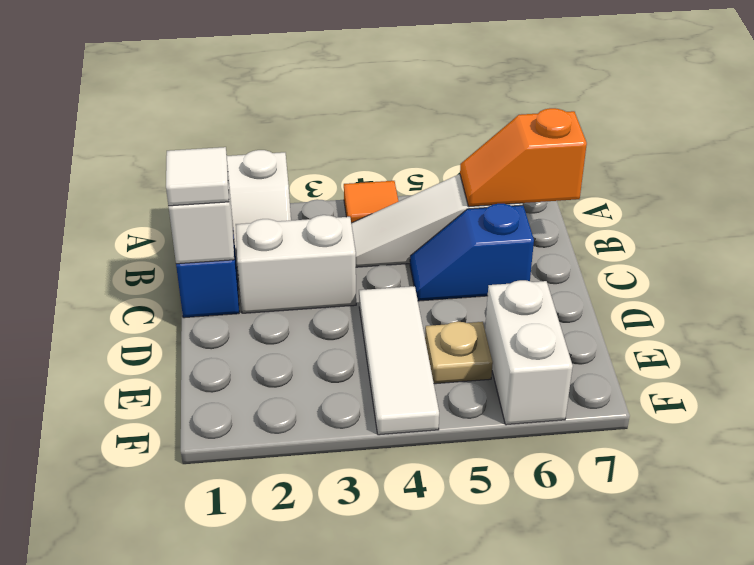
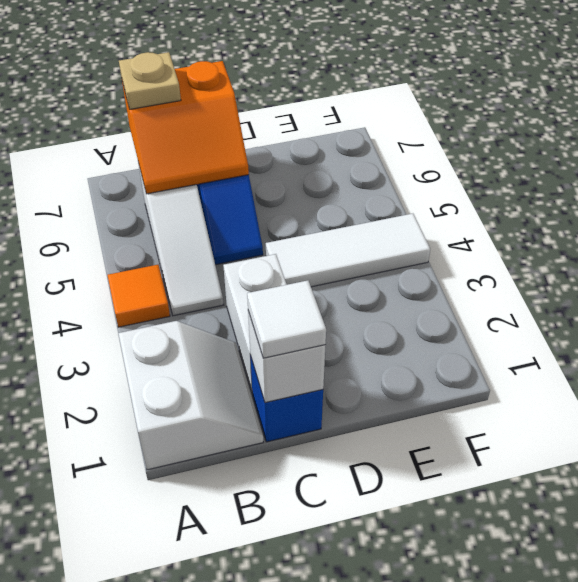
orange 1x2 slope [460,108,587,207] -> orange 2x2 slope [122,61,249,194]
tan 1x1 plate [425,322,493,384] -> tan 1x1 plate moved to [119,52,181,109]
white 1x2 brick [485,280,573,425] -> none

